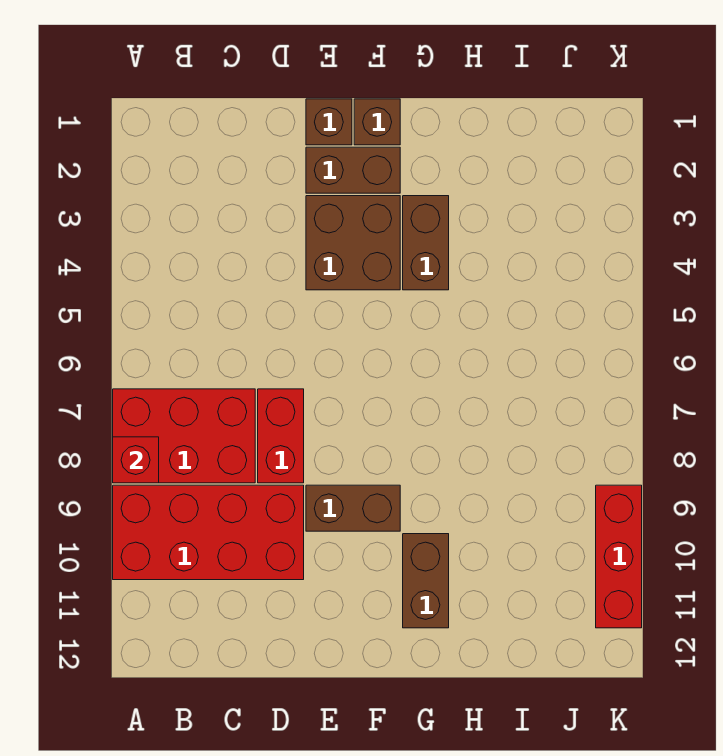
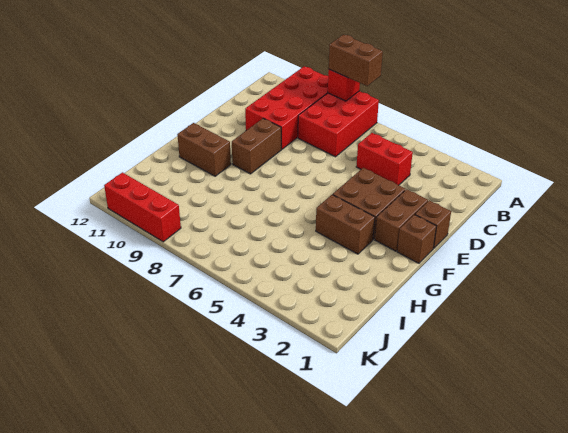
none -> brown 1x2 brick [329,35,383,86]
red 1x2 brick [258,389,304,483] -> red 1x2 brick moved to [356,133,413,185]

